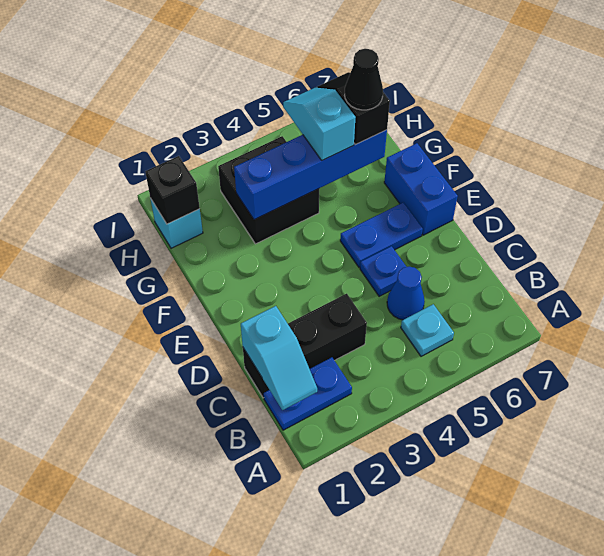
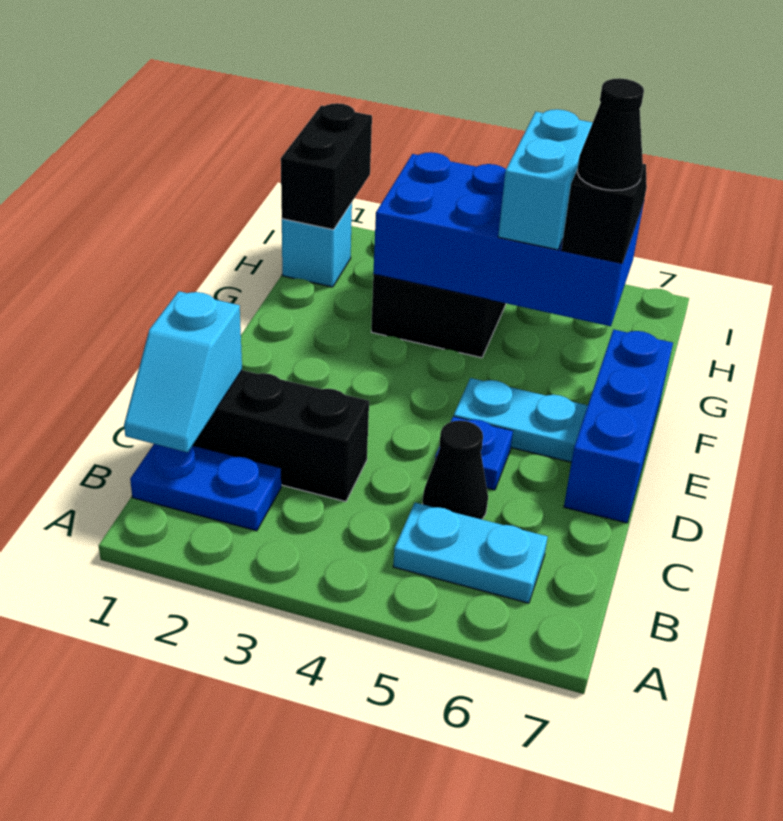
cyan 1x1 plate [401,304,454,356] -> cyan 1x2 plate [393,503,548,603]
blue 1x1 cone [387,267,425,320] -> black 1x1 cone [423,420,488,519]
blue 1x2 plate [340,202,423,268] -> cyan 1x2 plate [454,378,588,462]
blue 1x2 brick [384,143,458,235] -> blue 1x3 brick [564,330,673,523]
blue 1x4 brick [234,130,387,220] -> blue 2x4 brick [373,152,644,326]
cyan 1x2 slope [283,88,356,160] -> cyan 1x2 brick [498,109,593,250]
black 1x1 brick [145,156,200,224] -> black 1x2 brick [281,103,372,230]

